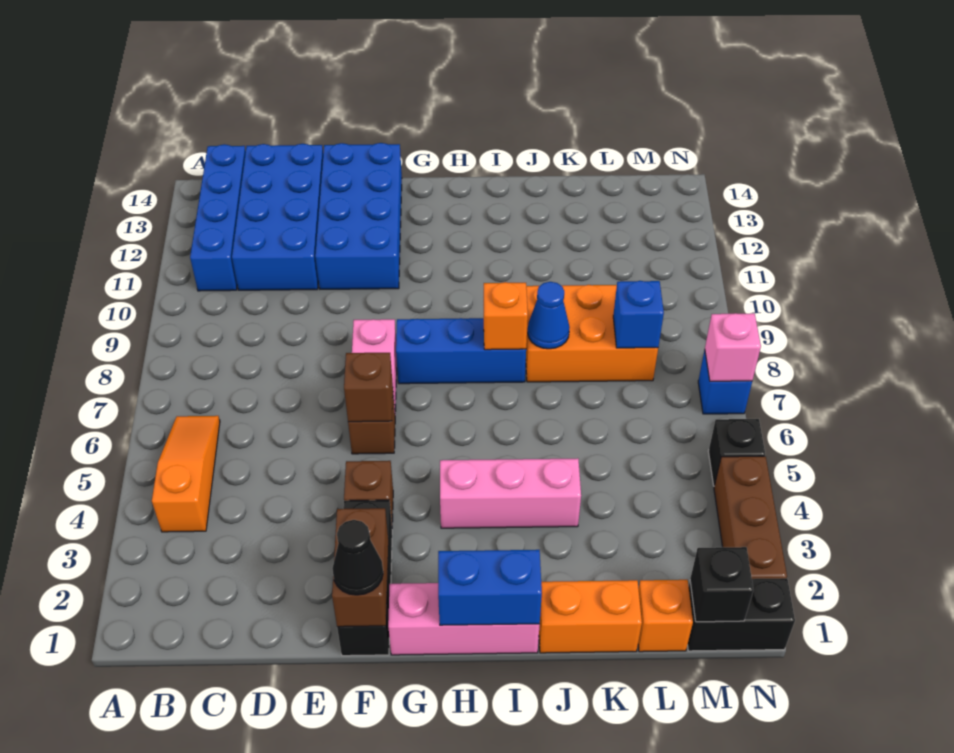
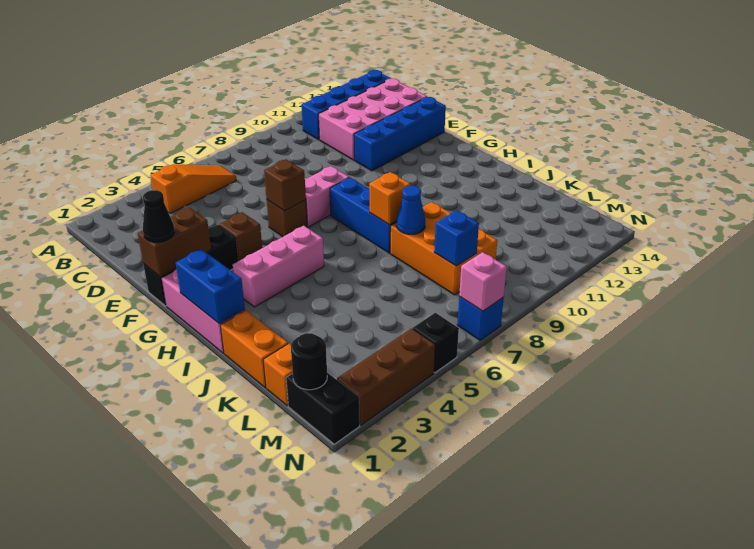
blue 2x4 brick [232,144,323,290] -> pink 2x4 brick [319,79,427,160]
blue 2x4 brick [315,143,402,289] -> blue 1x4 brick [354,97,446,171]
pink 1x3 brick [440,458,581,528] -> pink 1x3 brick turned to [233,226,324,307]
black 1x1 brick [690,547,753,622] -> black 1x1 round brick [291,333,327,390]

